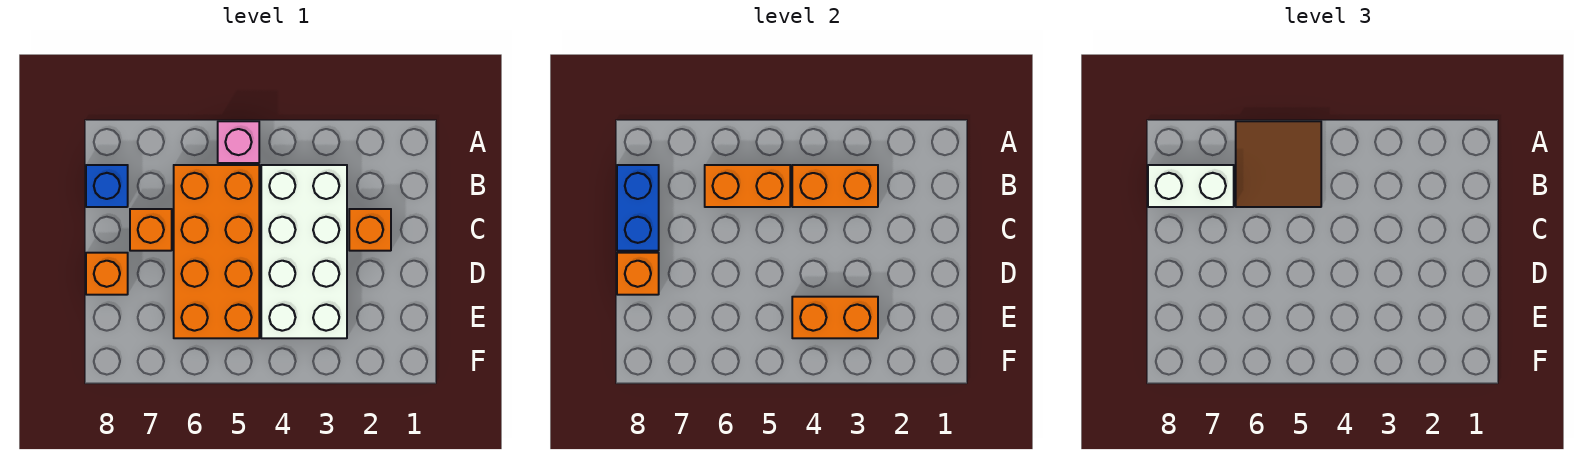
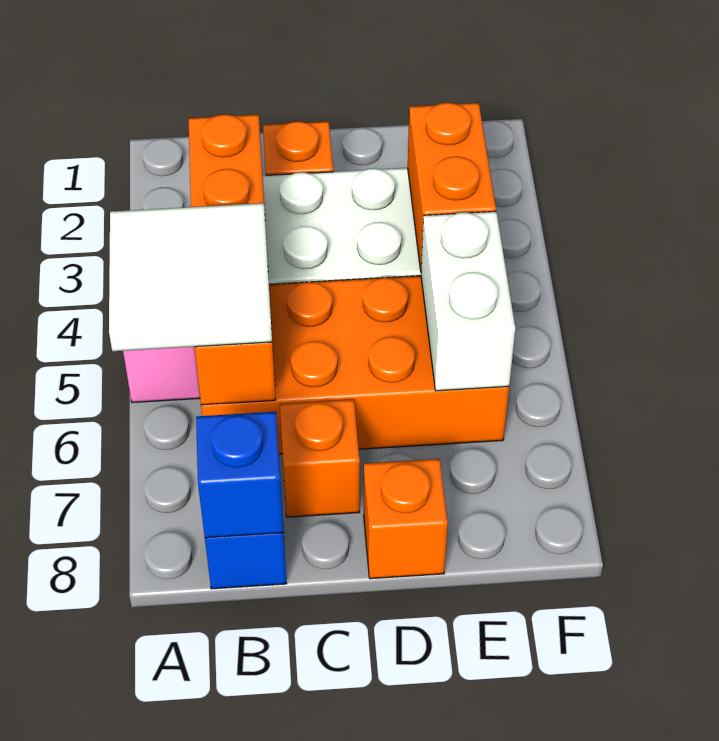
brown 2x2 tile [1236,121,1321,207] -> white 2x2 tile [109,203,272,351]
white 1x2 brick [1148,165,1234,207] -> white 1x2 brick moved to [421,211,515,391]
blue 1x2 brick [617,165,659,251] -> blue 1x1 brick [196,412,283,538]
orange 1x1 brick [617,253,659,295] -> none

